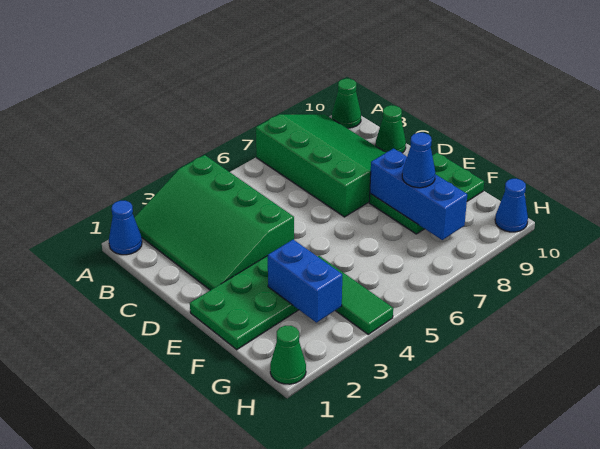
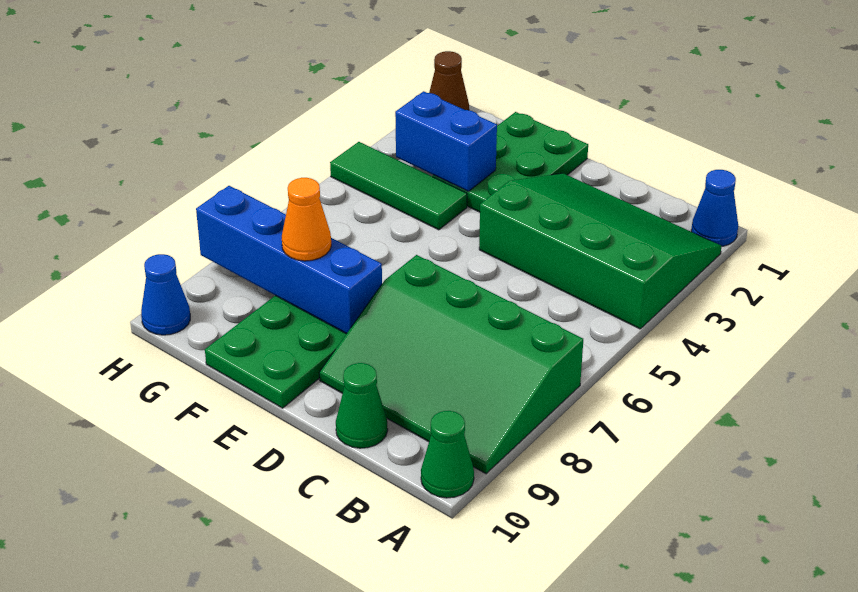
blue 1x3 brick [370,148,467,240] -> blue 1x4 brick [196,186,382,334]
blue 1x1 cone [402,133,435,188] -> orange 1x1 cone [282,178,331,261]
green 1x1 cone [270,326,306,384] -> brown 1x1 cone [429,51,469,110]

